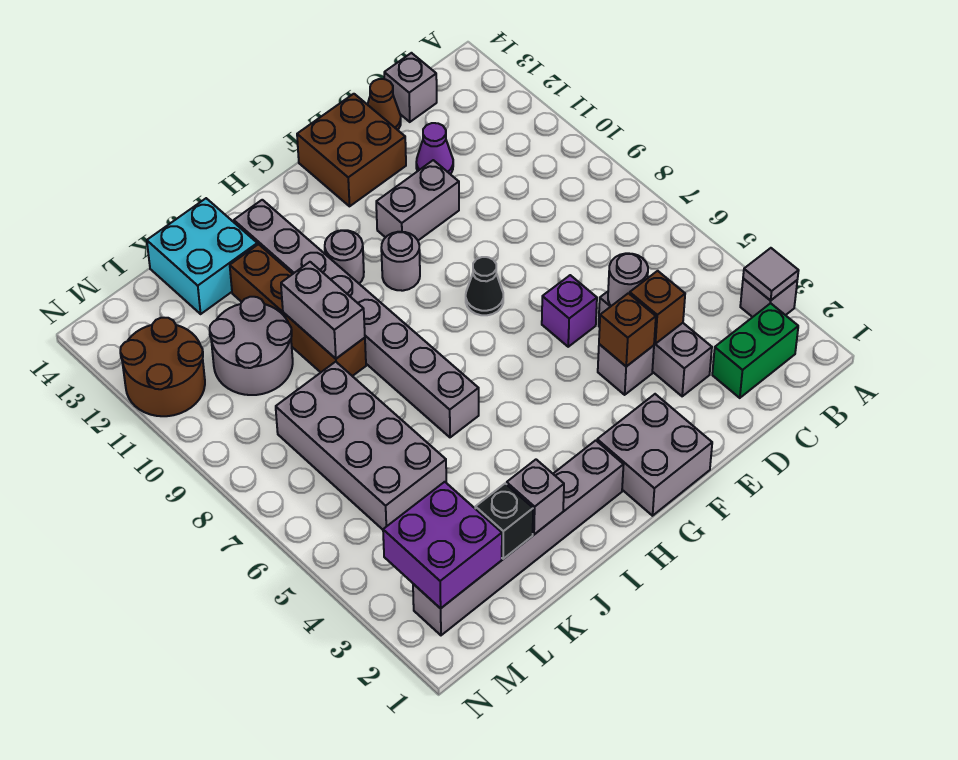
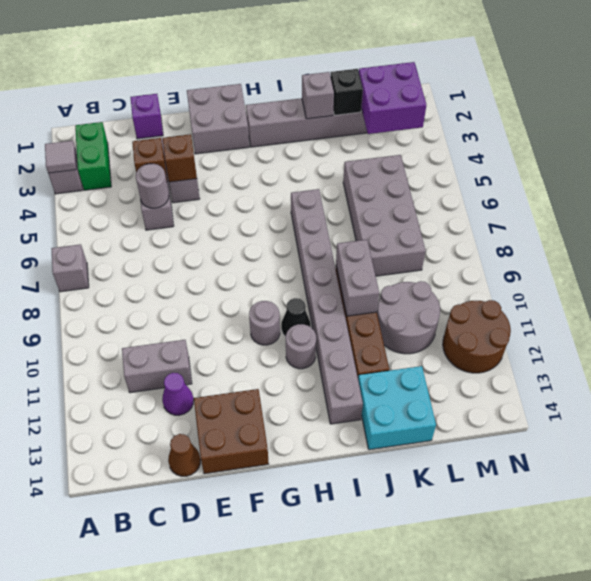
green 1x2 brick [712,303,798,398] -> green 1x2 brick turned to [75,122,111,190]
grey 1x1 brick [384,53,437,122] -> grey 1x1 brick moved to [51,244,89,292]
purple 1x1 brick [542,275,597,347] -> purple 1x1 brick moved to [131,94,163,139]
grey 1x2 brick [376,160,459,240] -> grey 1x2 brick moved to [122,340,192,393]
black 1x1 cone [466,257,503,315] -> black 1x1 cone moved to [281,298,311,337]

